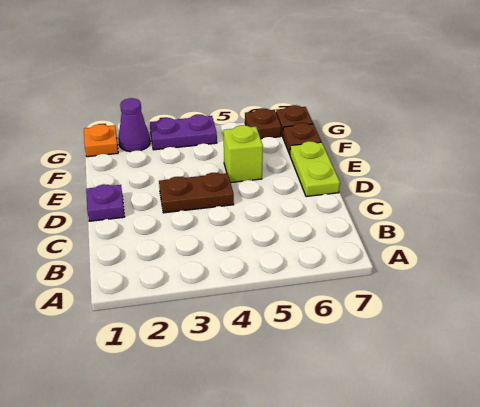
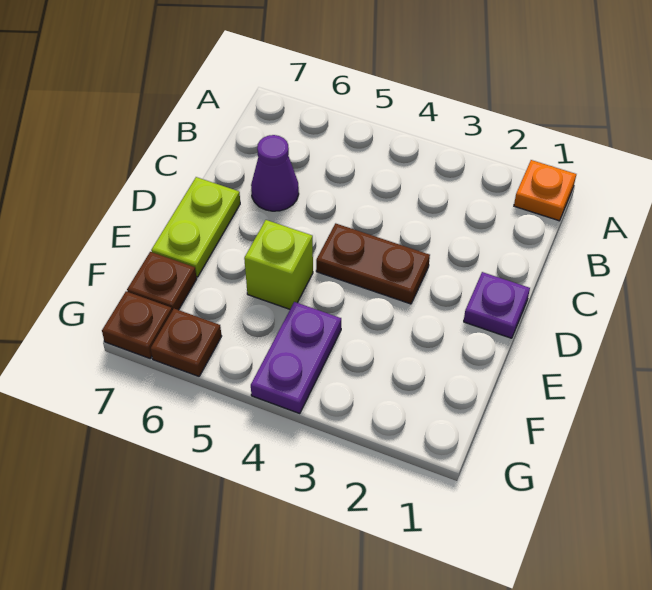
orange 1x1 plate [84,124,118,157] -> orange 1x1 plate moved to [514,160,576,221]
purple 1x1 cone [118,98,150,152] -> purple 1x1 cone moved to [251,135,299,211]
purple 1x2 plate [150,115,217,150] -> purple 1x2 plate turned to [251,302,341,413]

